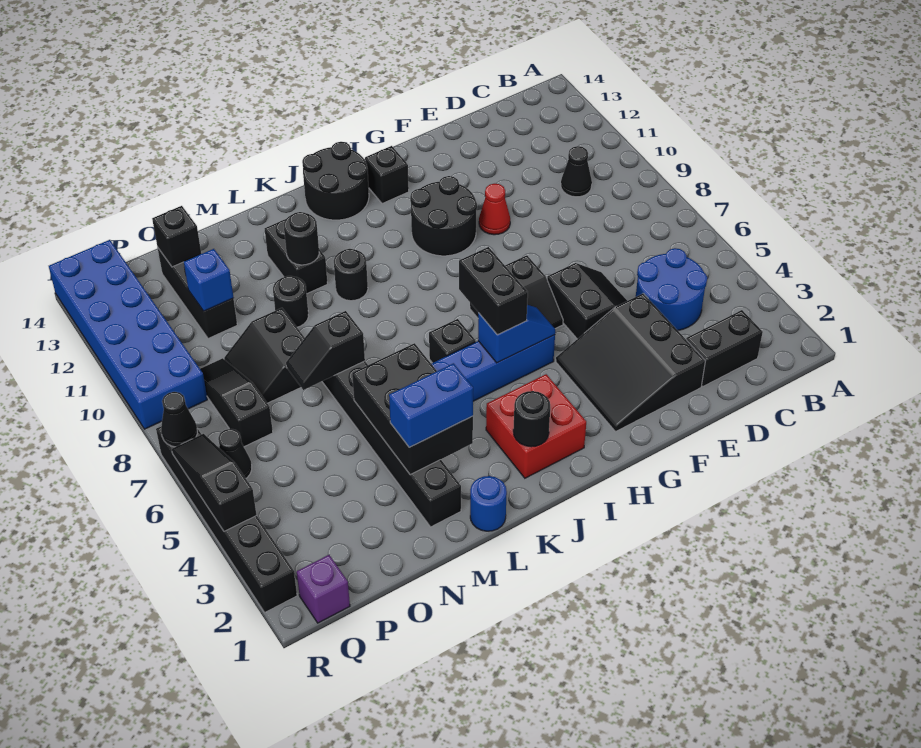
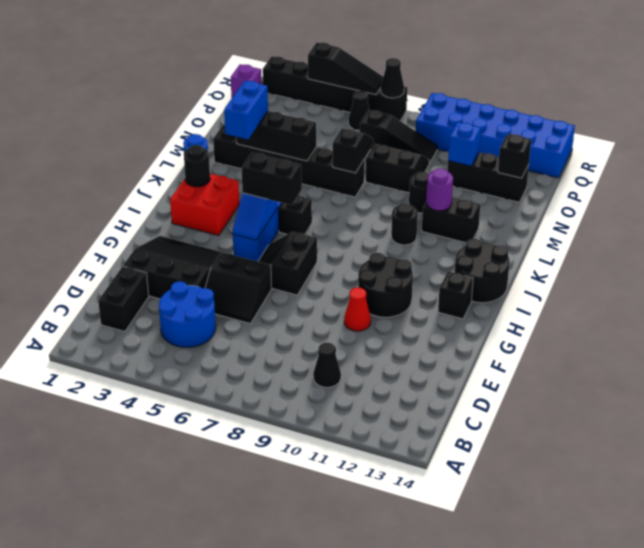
black 2x3 brick [352,343,473,474] -> black 1x3 brick [236,111,316,161]
black 1x1 round brick [284,212,319,265] -> purple 1x1 round brick [426,168,453,211]

